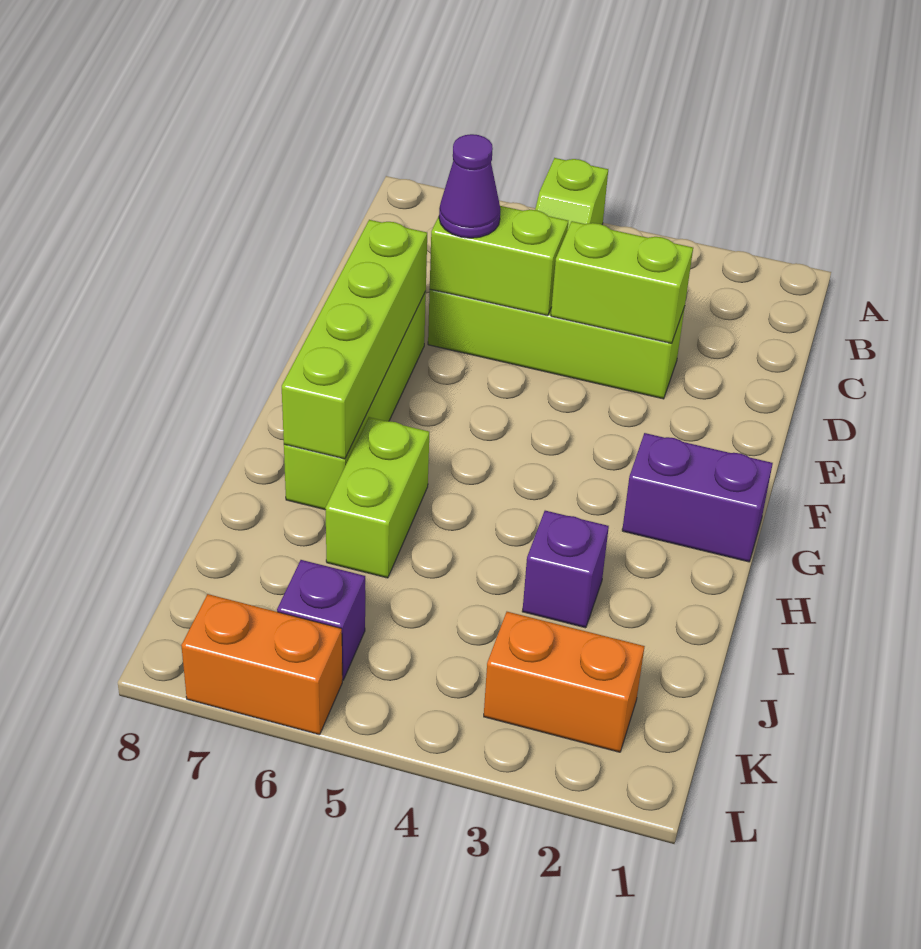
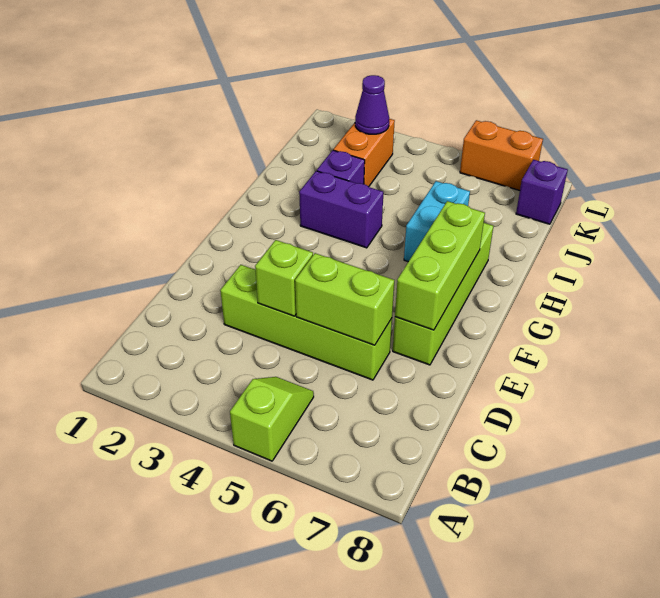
lime 1x2 brick [551,221,693,343] -> lime 1x1 brick [255,240,313,316]
purple 1x1 cone [439,134,501,238] -> purple 1x1 cone moved to [355,75,389,134]
lime 1x4 brick [282,220,427,459] -> lime 1x3 brick [395,201,485,330]
purple 1x2 brick [622,433,773,562] -> purple 1x2 brick moved to [299,171,383,248]
lime 1x2 brick [325,417,429,578] -> cyan 1x2 brick [404,181,470,262]
orange 1x2 brick [484,612,645,752] -> orange 1x2 brick turned to [333,119,395,186]
purple 1x1 brick [277,560,365,680] -> purple 1x1 brick moved to [516,160,568,224]

